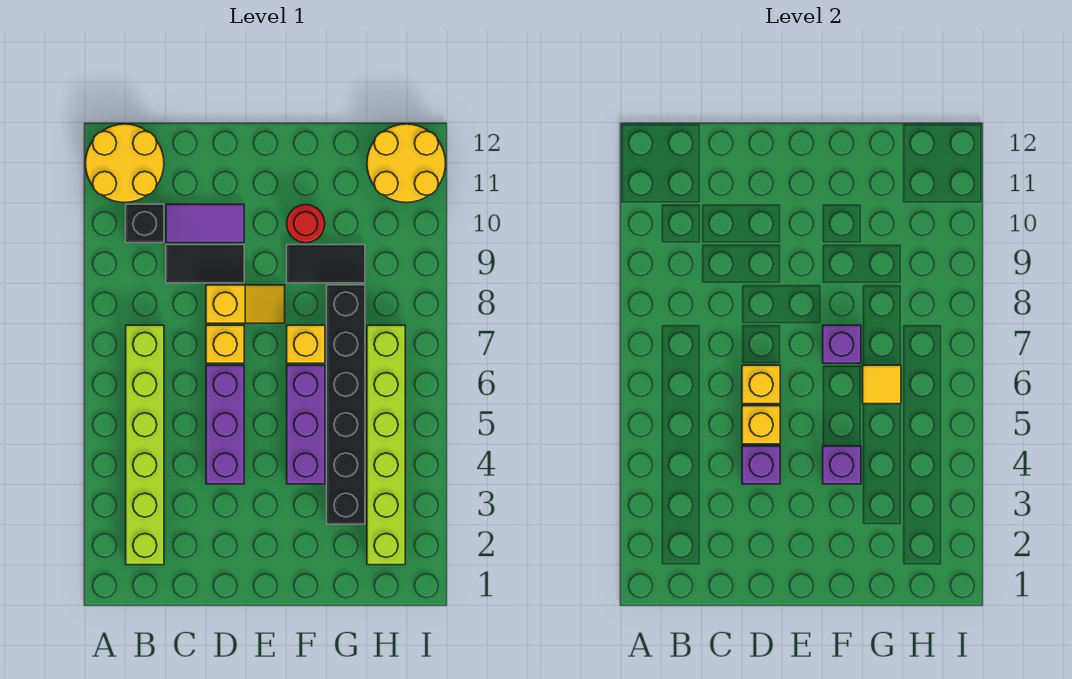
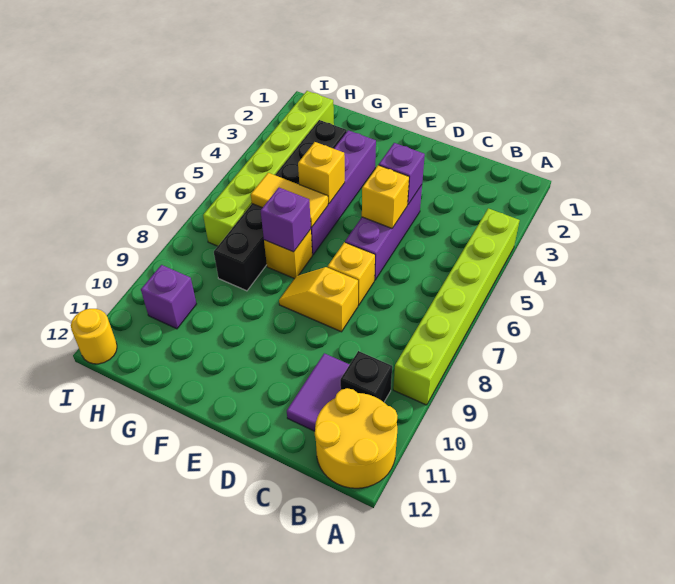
lime 1x6 brick [126,325,164,565] -> lime 1x6 brick moved to [393,208,520,405]
black 1x2 tile [166,245,244,283] -> none
purple 1x2 tile [166,204,244,243] -> purple 1x2 tile turned to [287,353,350,431]
yellow 1x1 brick [742,365,780,404] -> yellow 1x1 brick moved to [298,142,345,204]
purple 1x3 brick [287,365,325,484] -> purple 1x4 brick [311,130,376,255]
purple 1x1 brick [823,446,861,484] -> purple 1x1 brick moved to [141,265,196,329]
black 1x2 tile [287,245,365,283] -> none
red 1x1 round brick [287,205,325,243] -> none
yellow 1x1 tile [863,365,901,404] -> yellow 1x2 tile [251,173,328,227]
yellow 2x2 round brick [367,124,446,203] -> yellow 1x1 round brick [71,309,117,364]

